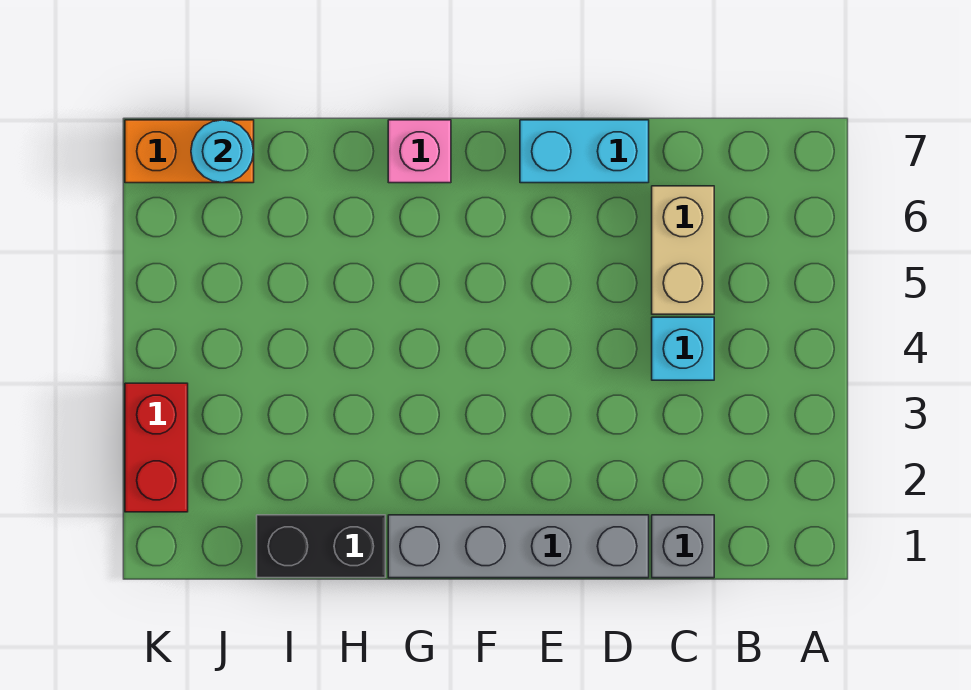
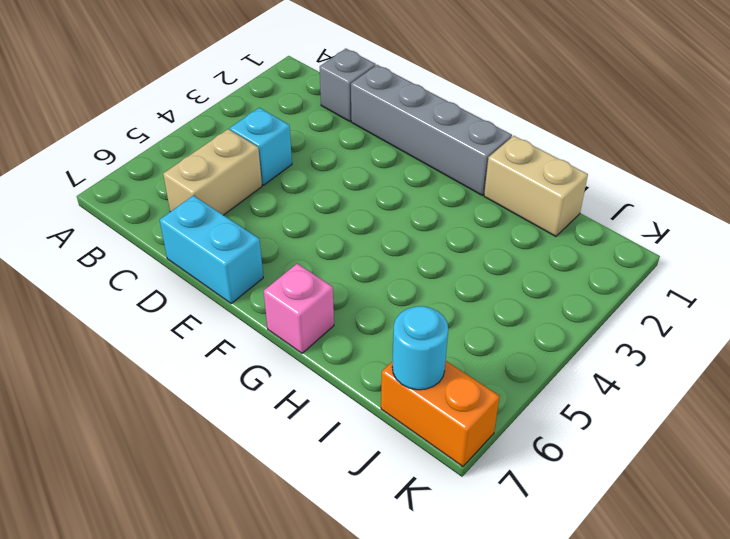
black 1x2 brick [257,515,385,578] -> tan 1x2 brick [484,136,588,236]
red 1x2 brick [125,383,188,512] -> none

